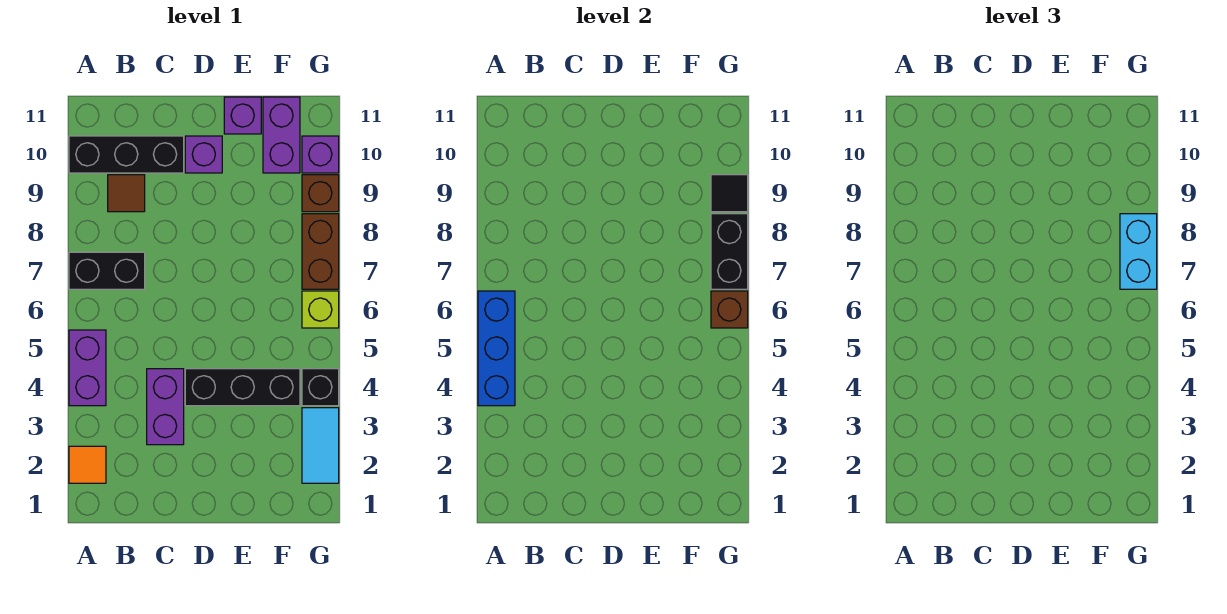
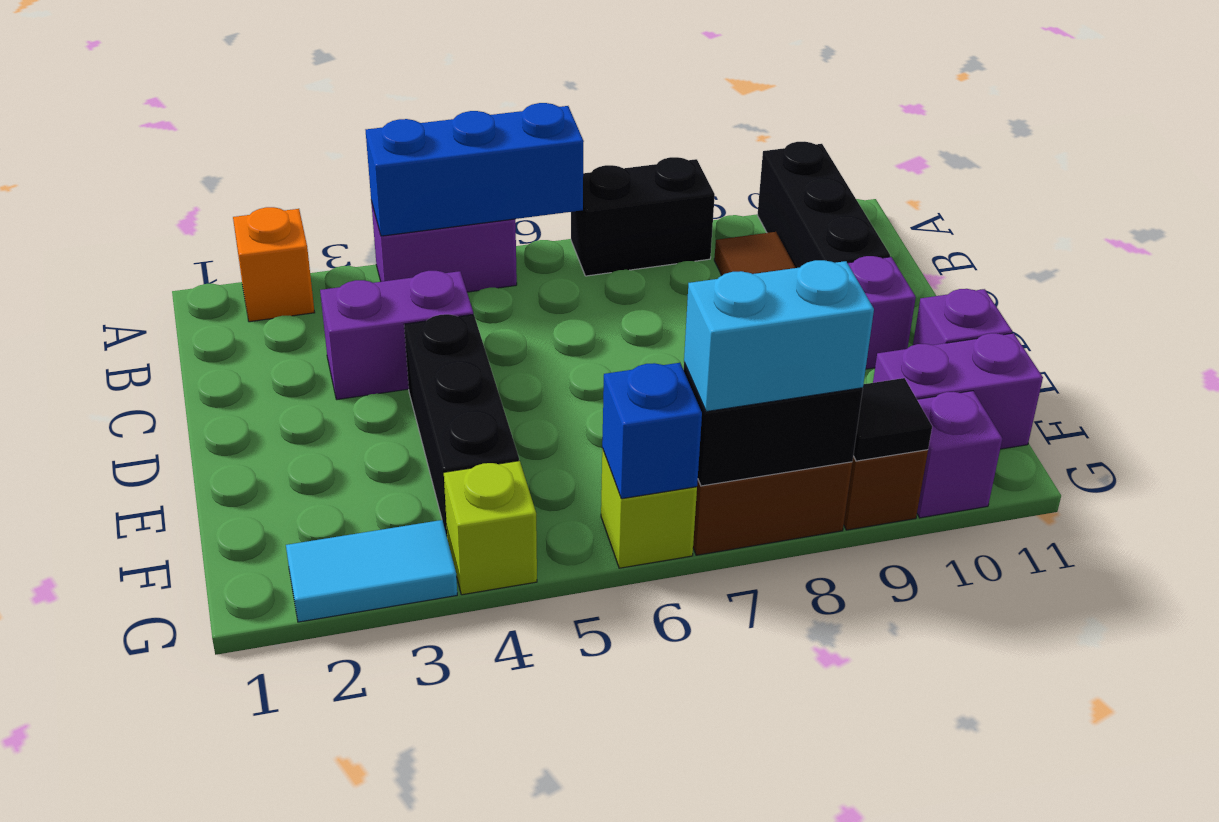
orange 1x1 tile [69,446,106,483] -> orange 1x1 brick [233,207,315,322]
black 1x2 brick [69,252,145,289] -> black 1x2 brick turned to [571,157,715,276]
black 1x1 brick [302,369,339,406] -> lime 1x1 brick [444,461,537,595]
brown 1x1 brick [711,291,748,328] -> blue 1x1 brick [602,363,702,499]

